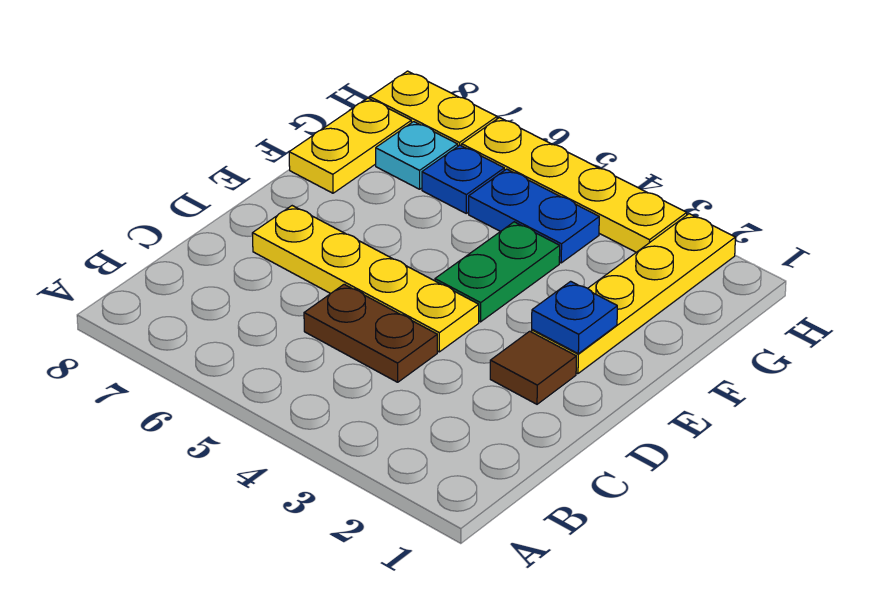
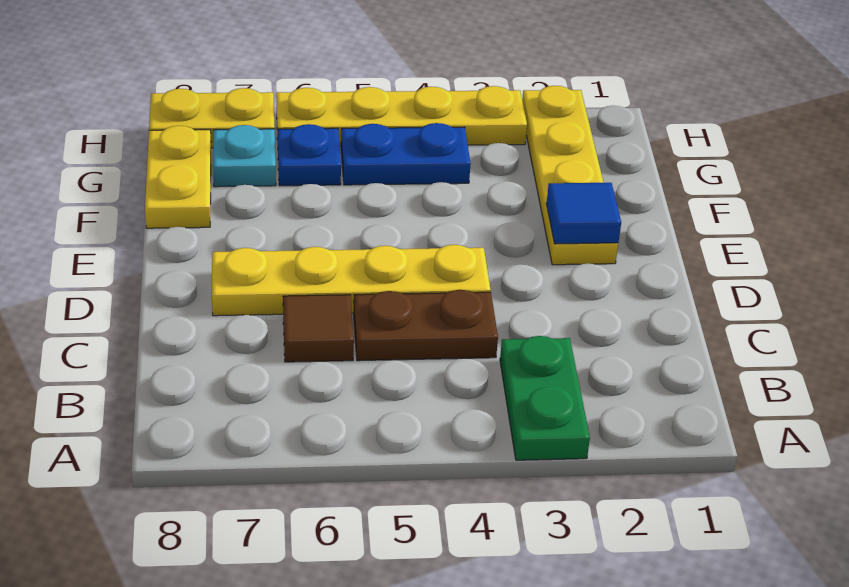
brown 1x1 tile [490,331,576,404] -> brown 1x1 tile moved to [283,295,354,362]
blue 1x1 plate [532,281,617,354] -> blue 1x1 tile [546,183,621,244]
green 1x2 plate [435,222,560,322] -> green 1x2 plate moved to [500,336,590,460]

